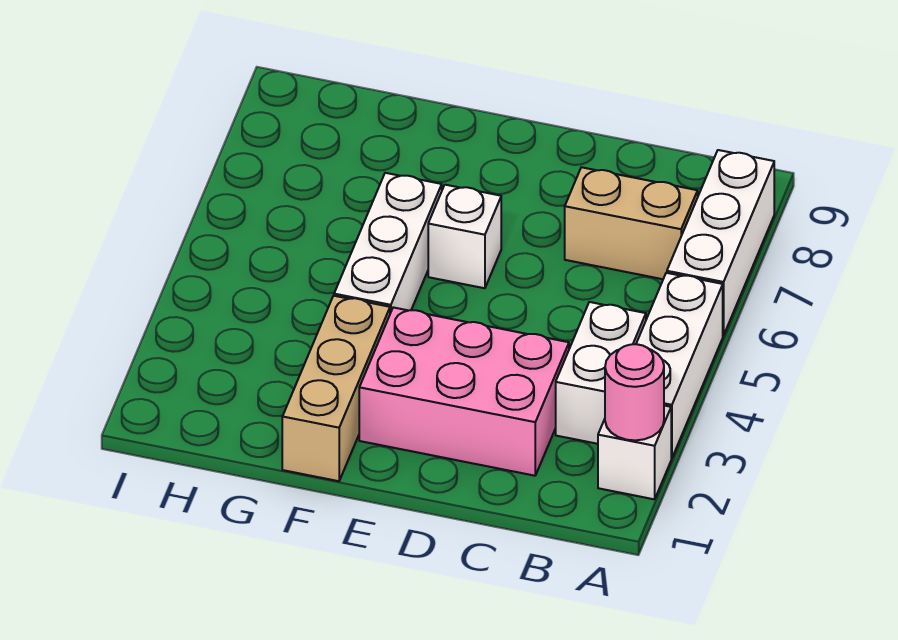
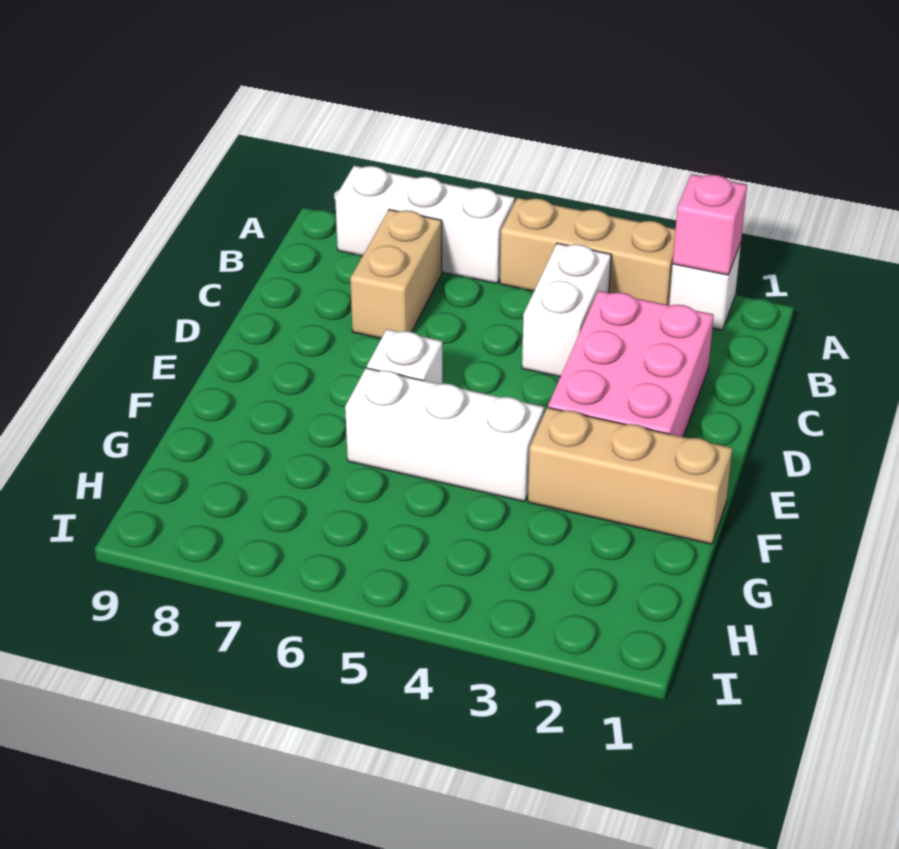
pink 1x1 round brick [605,344,664,440] -> pink 1x1 brick [673,174,747,275]
white 1x3 brick [636,273,723,458] -> tan 1x3 brick [500,198,676,305]
white 1x2 brick [556,302,646,444] -> white 1x2 brick turned to [522,243,611,377]

